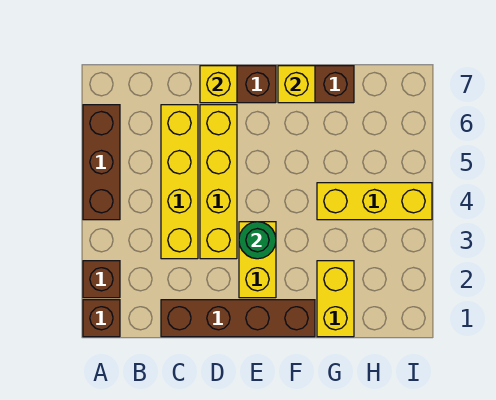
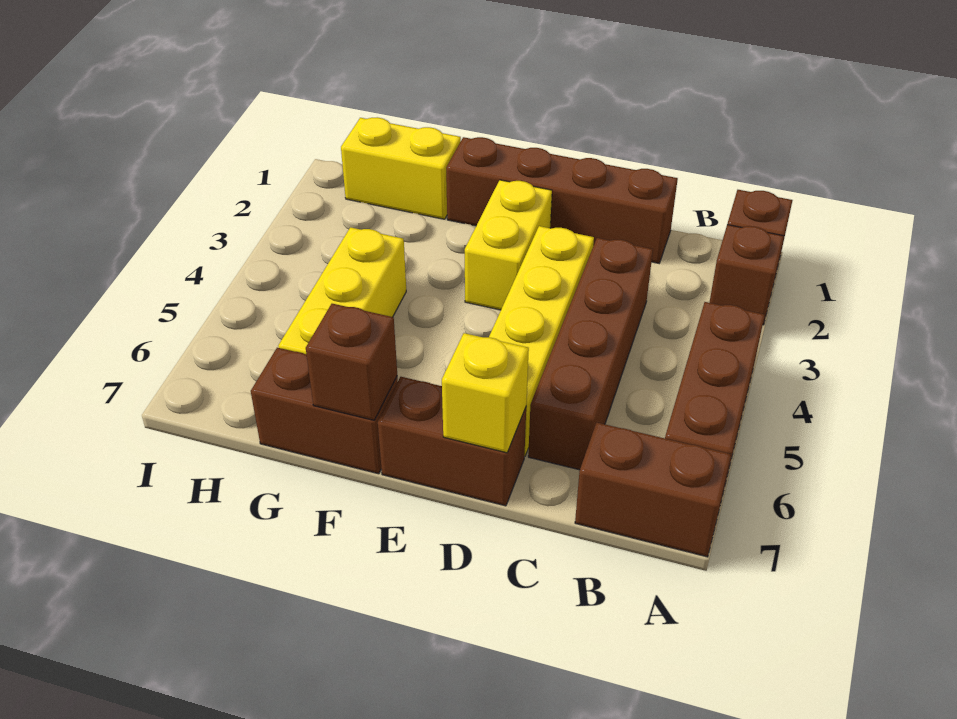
none -> brown 1x2 brick [575,423,731,557]
yellow 1x4 brick [161,105,198,259] -> brown 1x4 brick [528,238,653,470]
green 1x1 round brick [239,222,276,259] -> none
yellow 1x1 brick [278,66,315,103] -> brown 1x1 brick [306,304,397,420]
yellow 1x2 brick [317,261,354,337] -> yellow 1x2 brick turned to [341,117,461,219]
yellow 1x3 brick [317,183,432,220] -> yellow 1x3 brick turned to [278,227,406,354]

